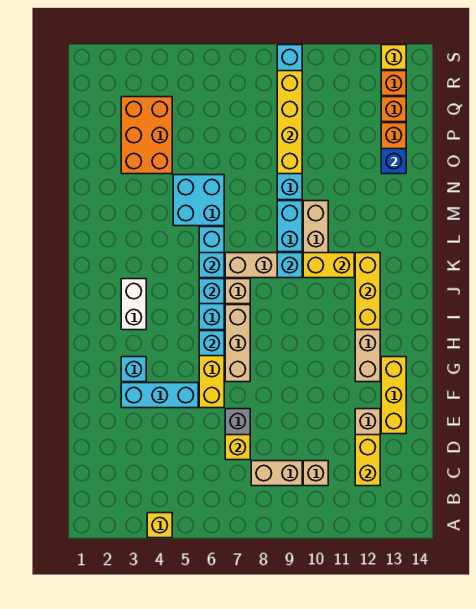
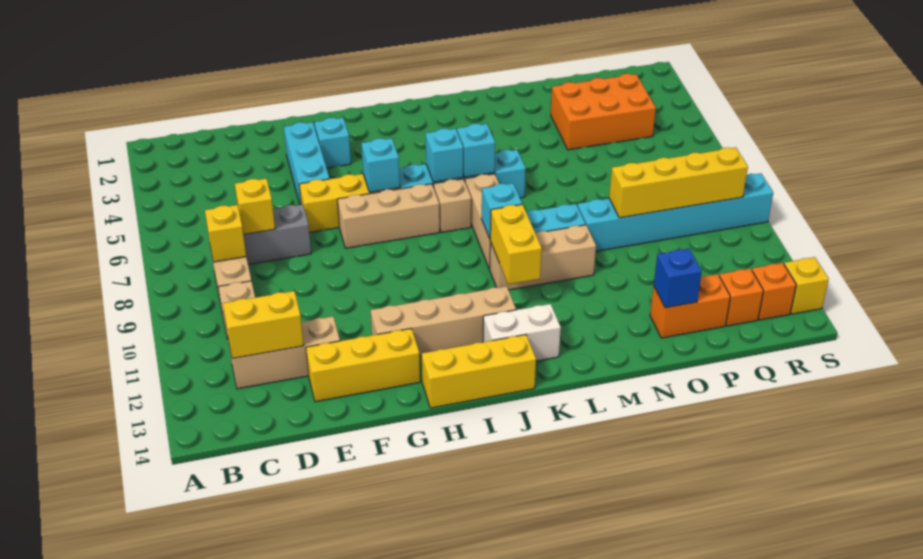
yellow 1x1 brick [147,513,172,538] -> yellow 1x1 brick moved to [205,205,246,262]
white 1x2 brick [121,279,146,330] -> white 1x2 brick moved to [483,304,561,361]
yellow 1x3 brick [355,253,380,330] -> yellow 1x3 brick moved to [422,335,536,408]
cyan 2x2 brick [173,175,224,226] -> none

